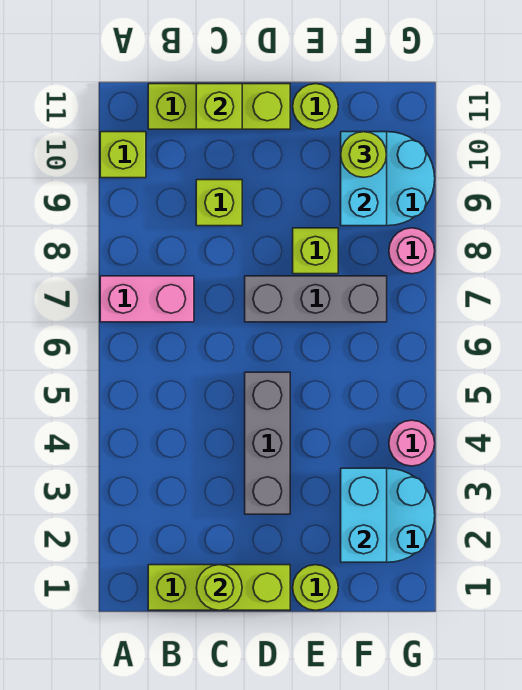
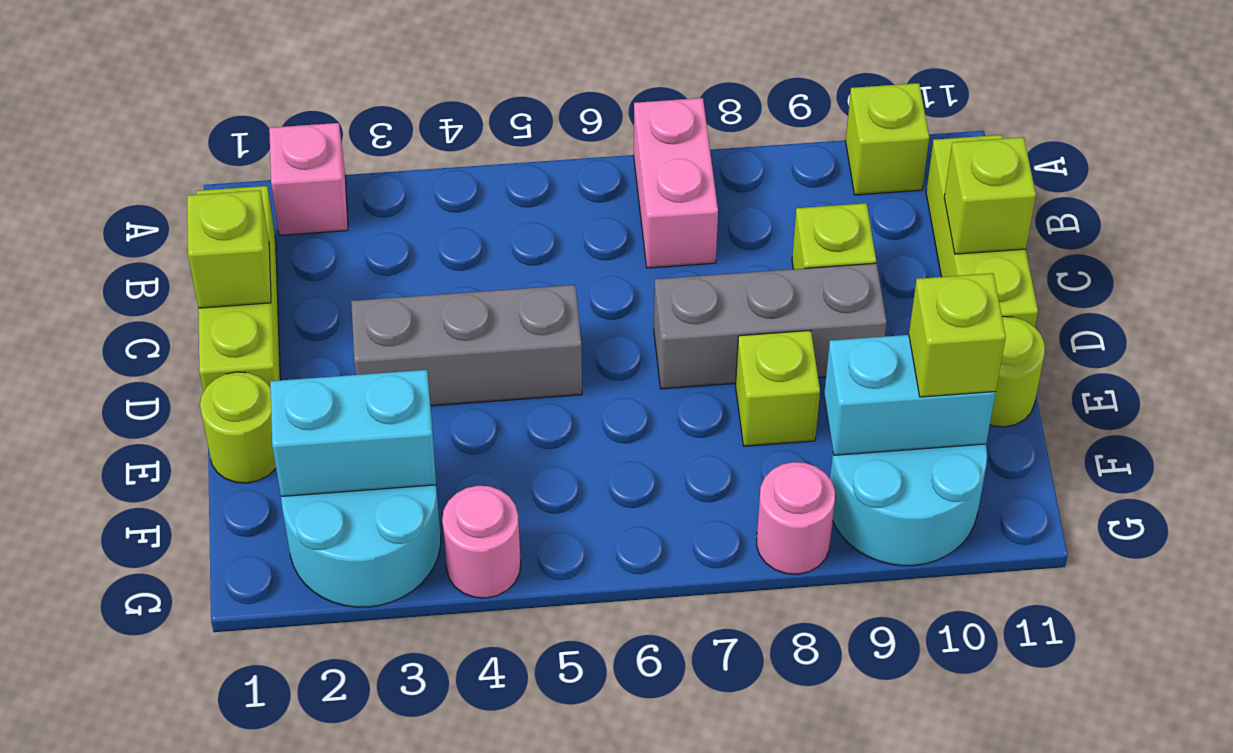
none -> pink 1x1 brick [269,123,348,235]
lime 1x1 round brick [196,565,242,610] -> lime 1x1 brick [187,190,271,308]
grey 1x3 brick [245,276,387,322] -> grey 1x3 brick turned to [654,263,887,389]
lime 1x1 round brick [341,132,387,177] -> lime 1x1 brick [909,273,1006,397]

